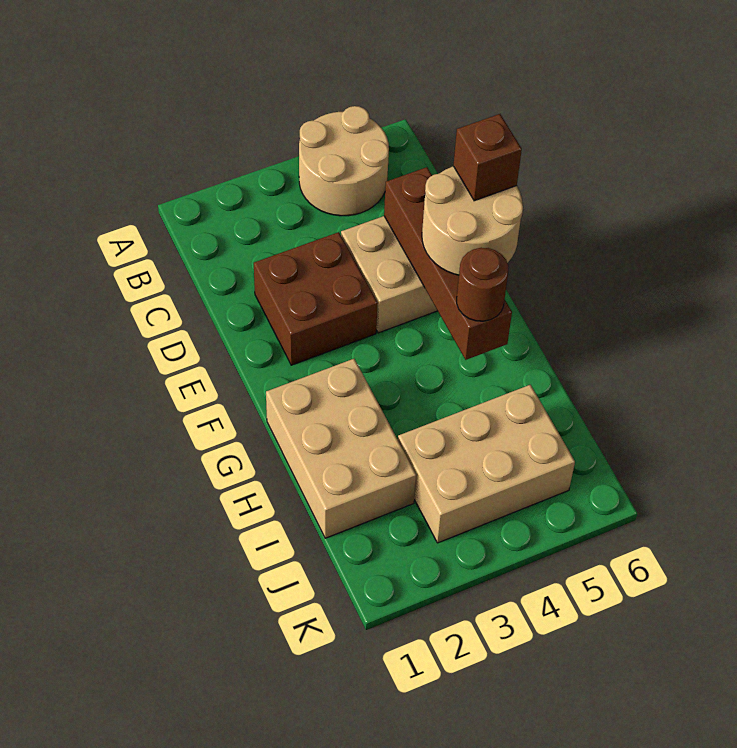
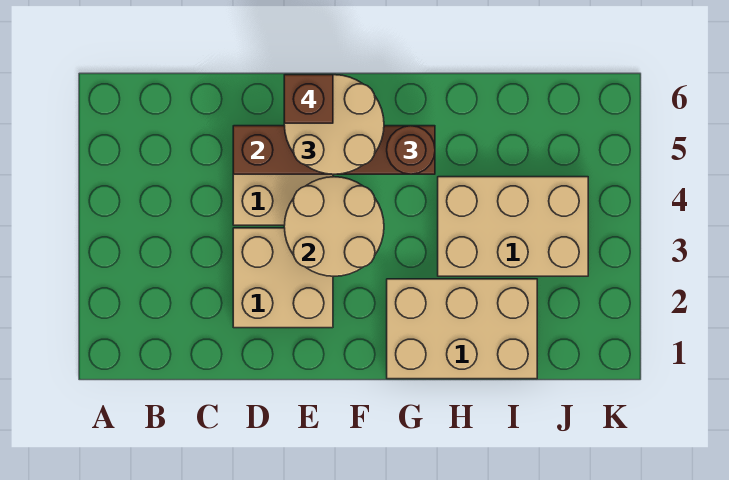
tan 2x2 round brick [299,106,389,216] -> tan 2x2 round brick moved to [284,177,384,276]
brown 2x2 brick [254,232,378,365] -> tan 2x2 brick [233,228,333,328]
tan 2x3 brick [398,385,575,543] -> tan 2x3 brick turned to [438,177,588,276]

